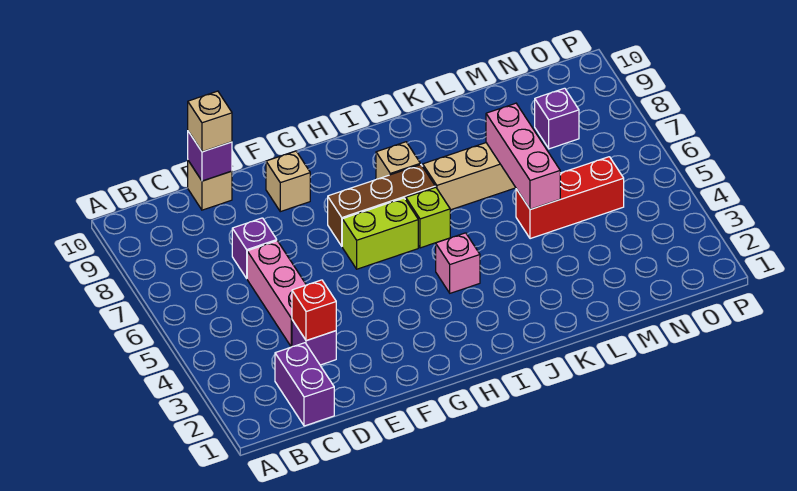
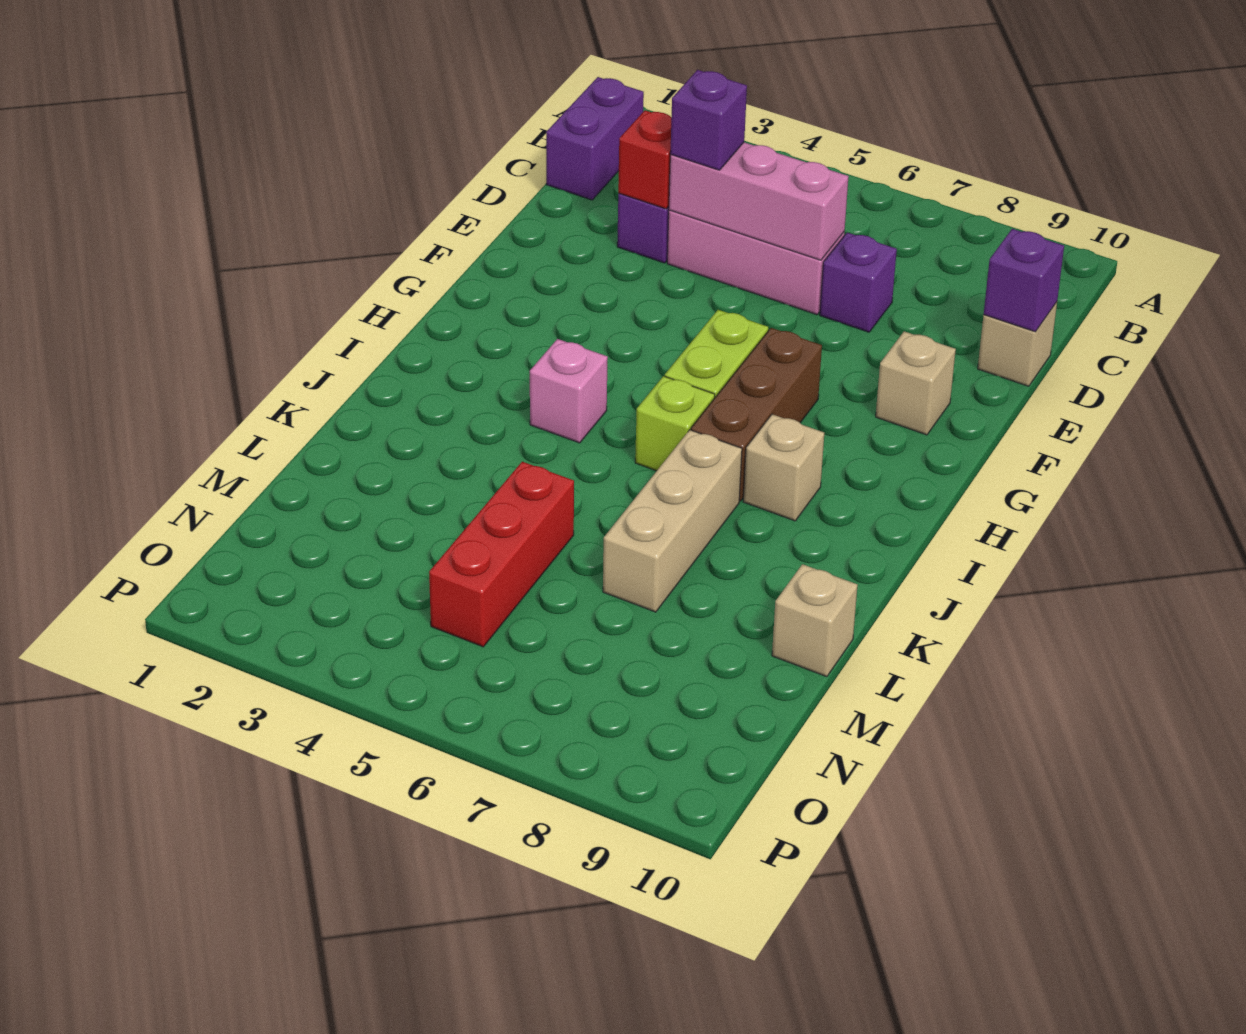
purple 1x2 brick [275,343,334,426] -> purple 1x2 brick turned to [546,77,644,200]
tan 1x1 brick [188,91,232,152] -> tan 1x1 brick moved to [772,564,858,677]
pink 1x3 brick [486,103,560,209] -> pink 1x3 brick moved to [669,142,849,260]
purple 1x1 brick [535,88,579,149] -> purple 1x1 brick moved to [670,70,747,170]

